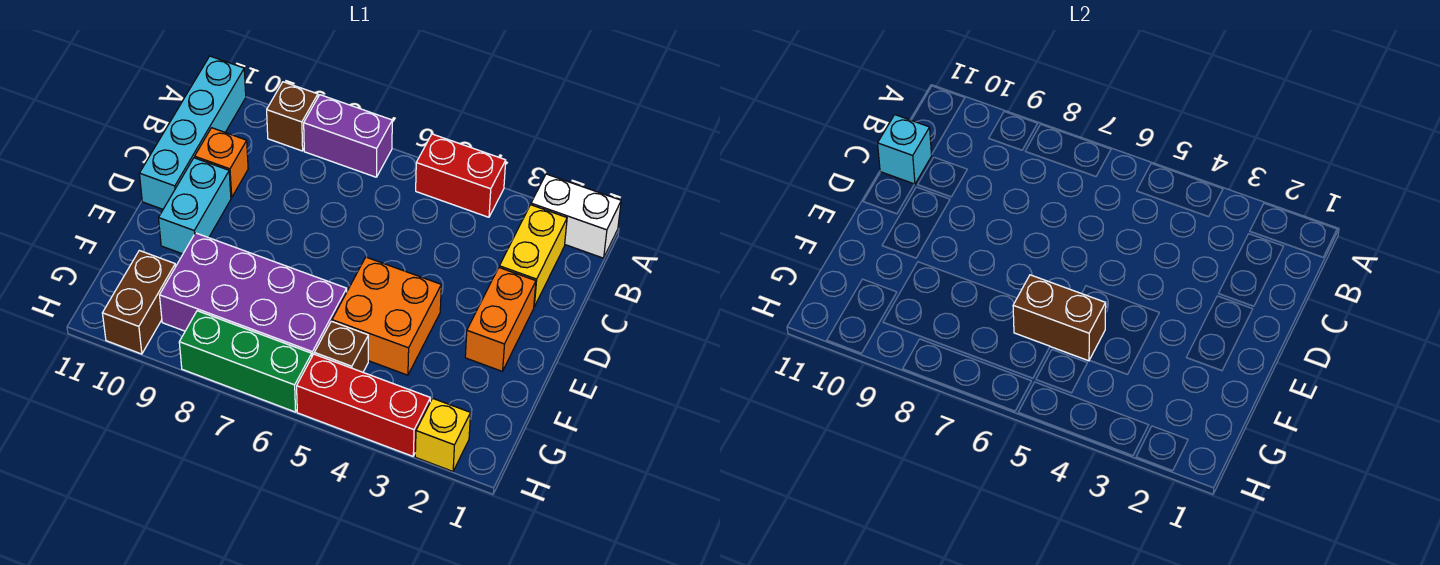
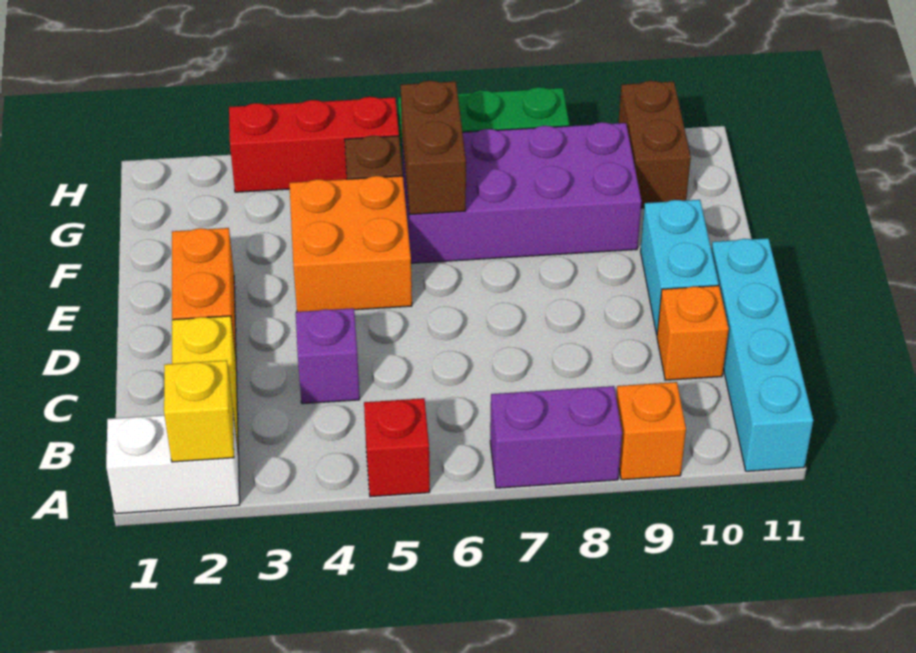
red 1x2 brick [416,134,506,217] -> red 1x1 brick [364,398,430,497]
brown 1x1 brick [267,82,318,151] -> orange 1x1 brick [616,382,686,480]
none -> purple 1x1 brick [296,308,360,404]
cyan 1x1 brick [878,115,932,184] -> none
brown 1x2 brick [1013,275,1106,361] -> brown 1x2 brick turned to [401,81,466,215]
yellow 1x1 brick [415,398,471,471] -> yellow 1x1 brick moved to [164,360,234,462]

